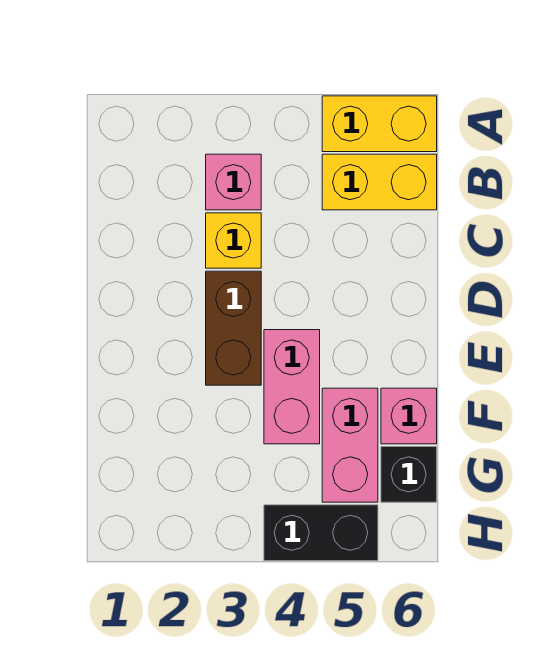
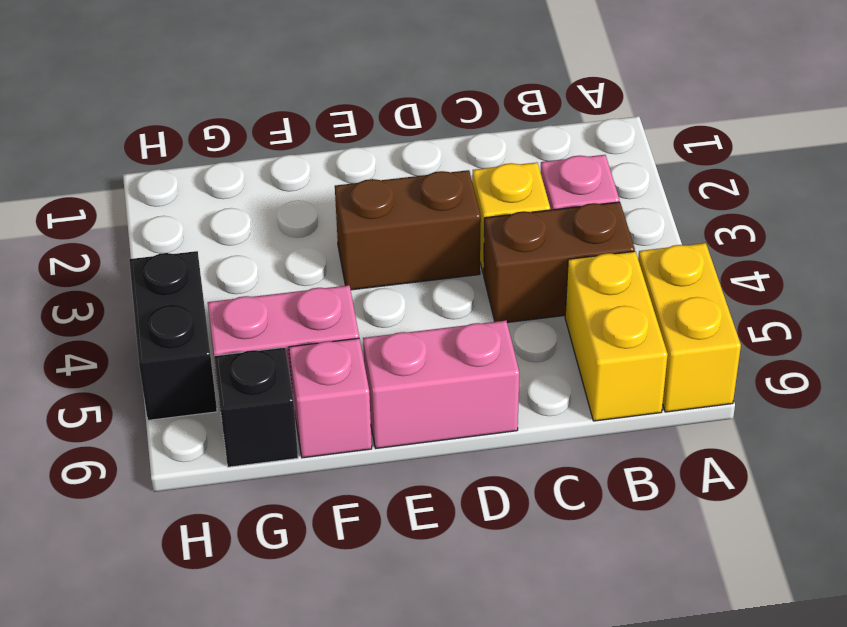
none -> brown 1x2 brick [484,202,635,323]
pink 1x2 brick [264,330,320,444] -> pink 1x2 brick moved to [363,321,519,448]

